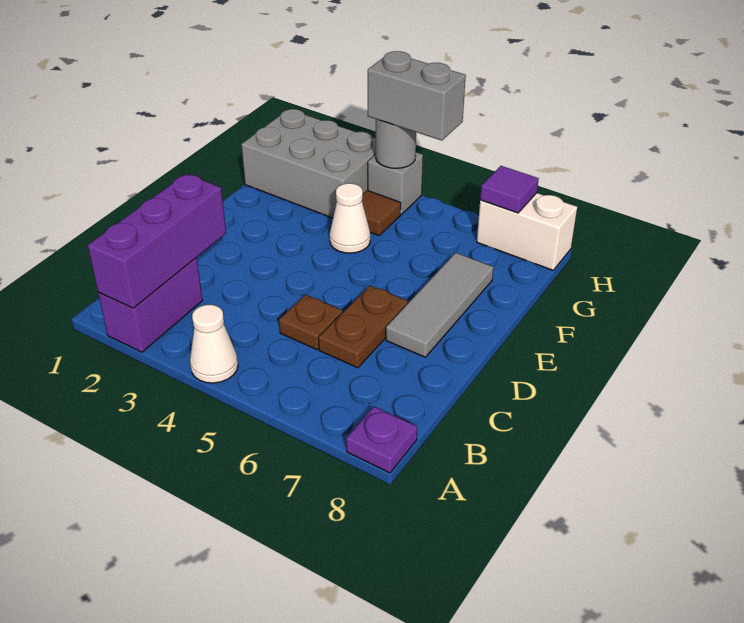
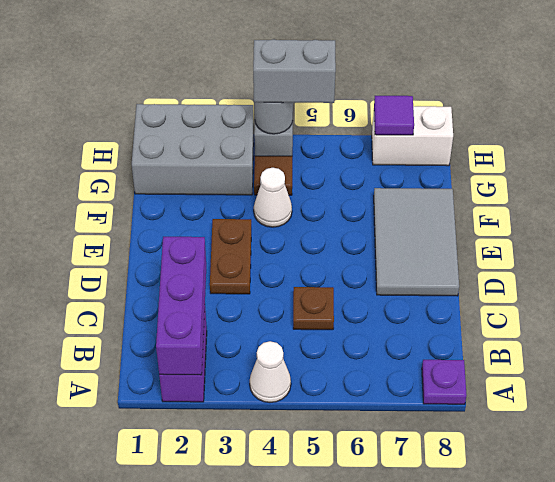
brown 1x2 plate [319,286,408,368] -> brown 1x2 plate moved to [210,219,251,294]
grey 1x3 tile [386,253,493,357] -> grey 2x3 tile [374,188,459,296]

